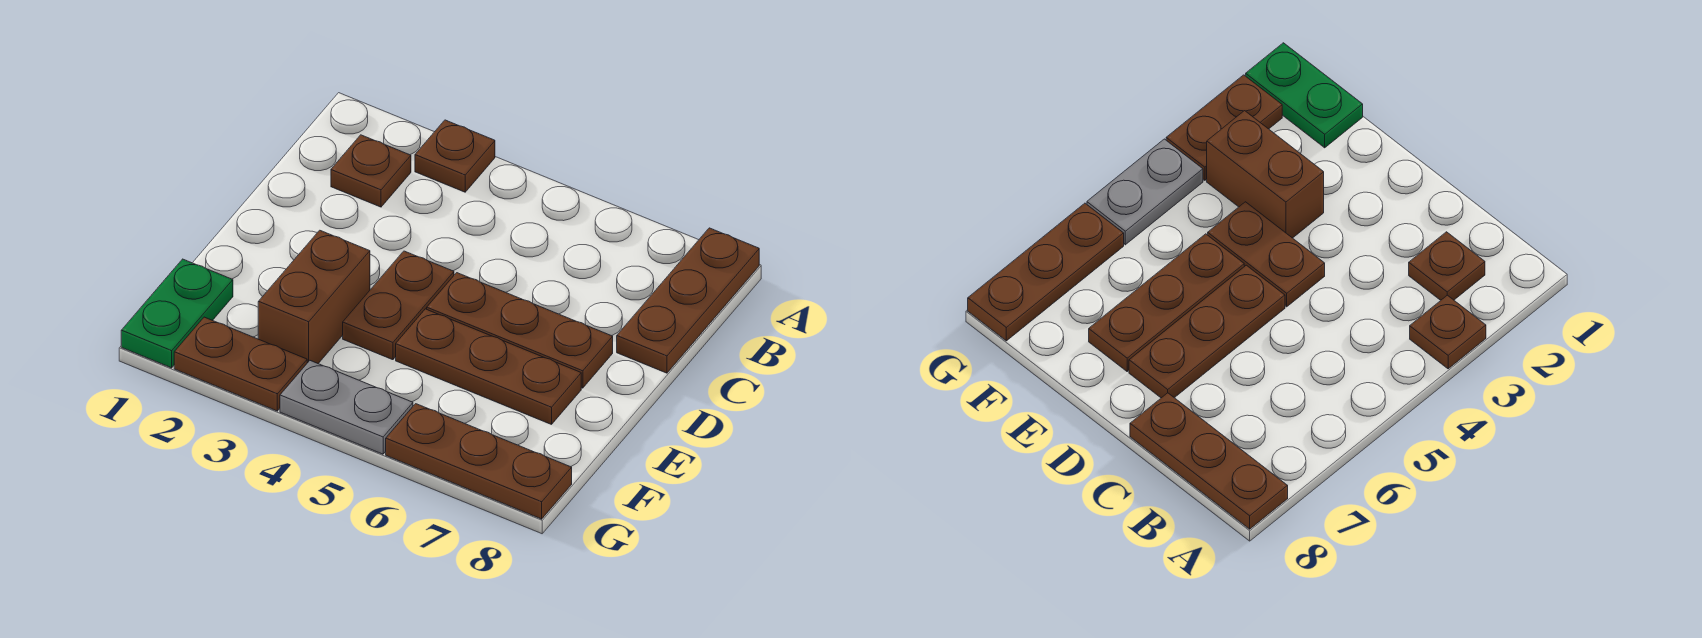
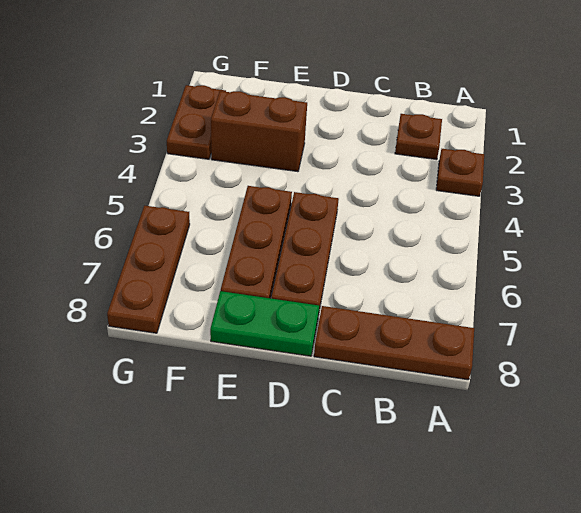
brown 1x2 plate [343,251,454,360] -> none
green 1x2 plate [121,259,233,368] -> green 1x2 plate moved to [210,291,319,356]
grey 1x2 plate [280,361,413,454] -> none

